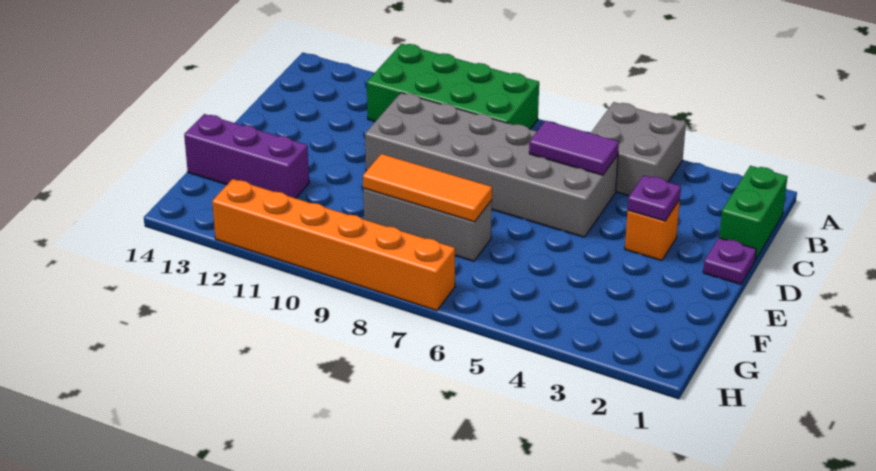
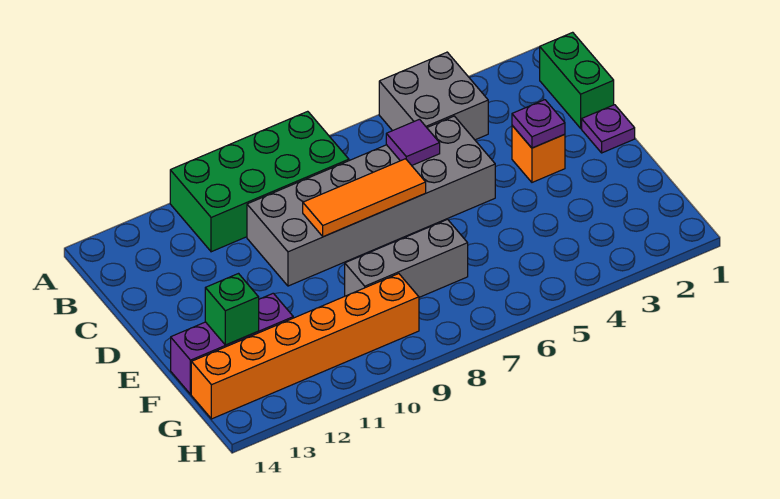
purple 1x2 tile [529,121,619,175] -> purple 1x1 tile [386,119,440,165]
orange 1x3 tile [363,154,492,222] -> orange 1x3 tile moved to [303,159,426,237]
none -> green 1x1 brick [205,274,259,345]
orange 1x6 brick [212,179,455,311] -> orange 1x6 brick moved to [191,274,419,419]

